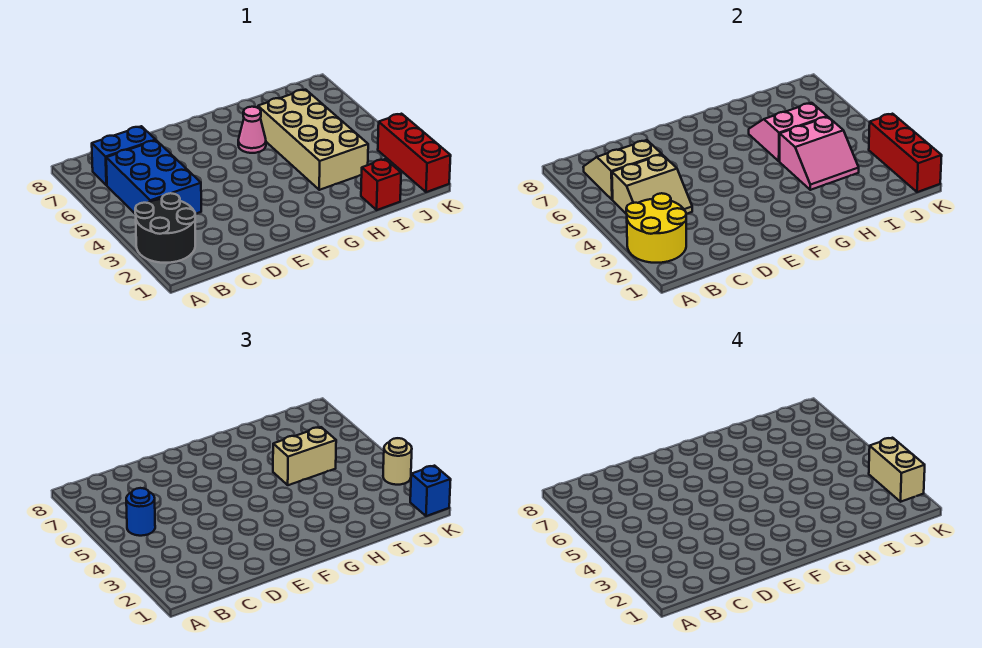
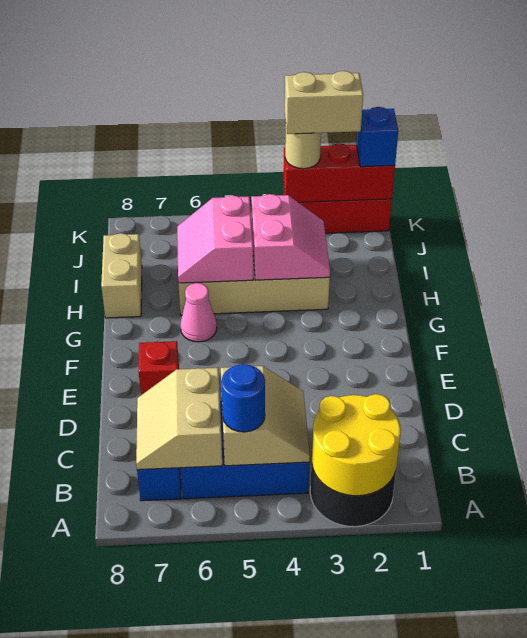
tan 1x2 brick [273,427,336,485] -> tan 1x2 brick moved to [101,233,142,318]
red 1x1 brick [361,159,401,210] -> red 1x1 brick moved to [139,341,179,395]

